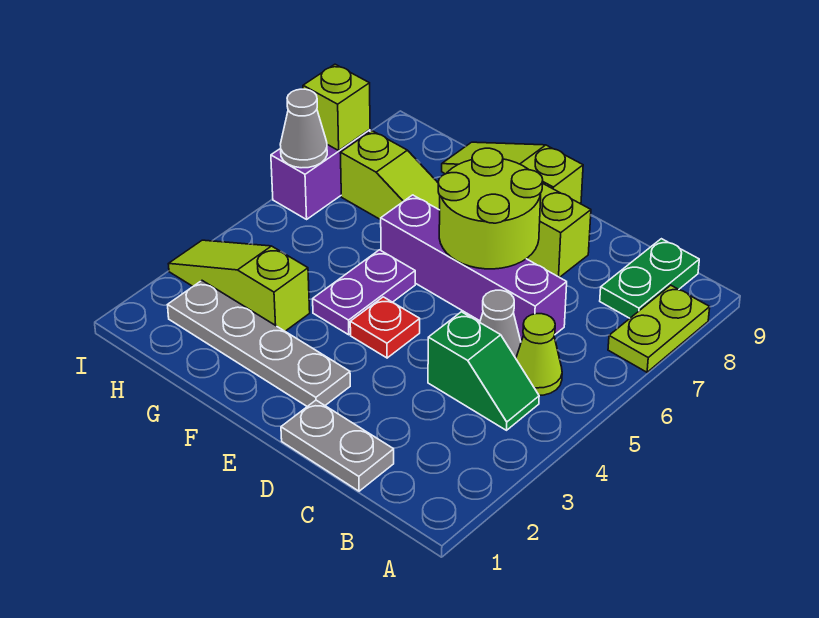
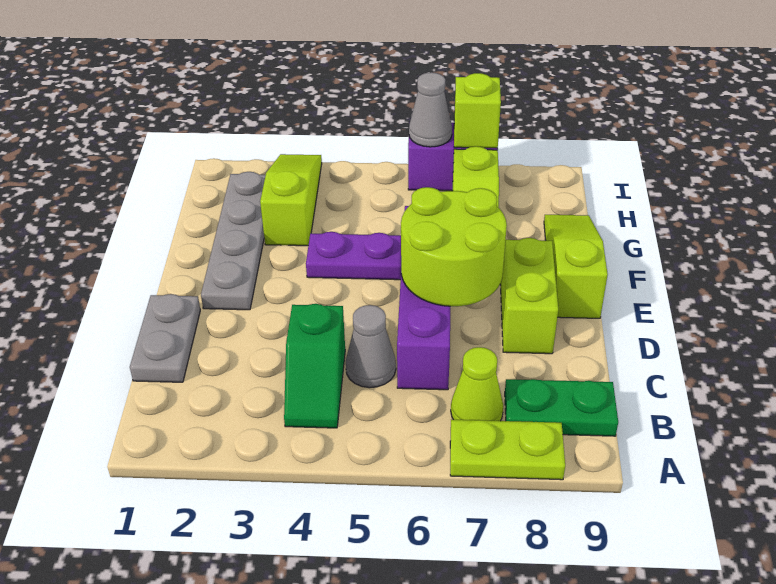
lime 1x1 cone [516,314,562,395] -> lime 1x1 cone moved to [451,347,503,421]
red 1x1 plate [350,297,420,358] -> none

